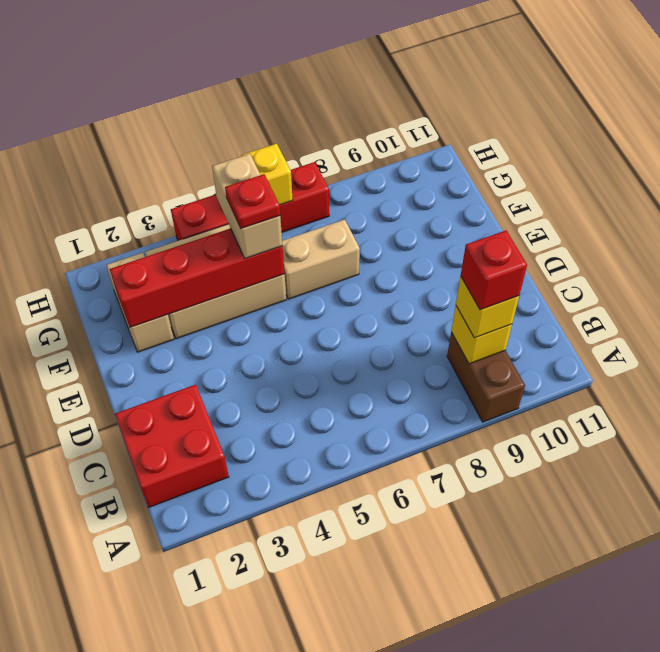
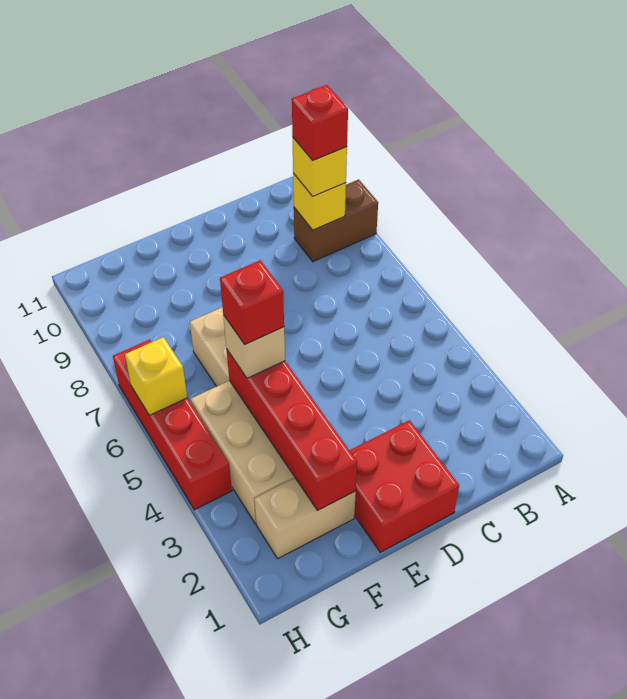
red 2x2 brick [115,385,229,507] -> red 2x2 brick moved to [350,420,459,552]
tan 1x2 brick [212,154,282,258] -> tan 1x1 brick [223,315,285,378]
red 1x1 plate [225,174,280,228] -> red 1x1 brick [220,260,284,344]

